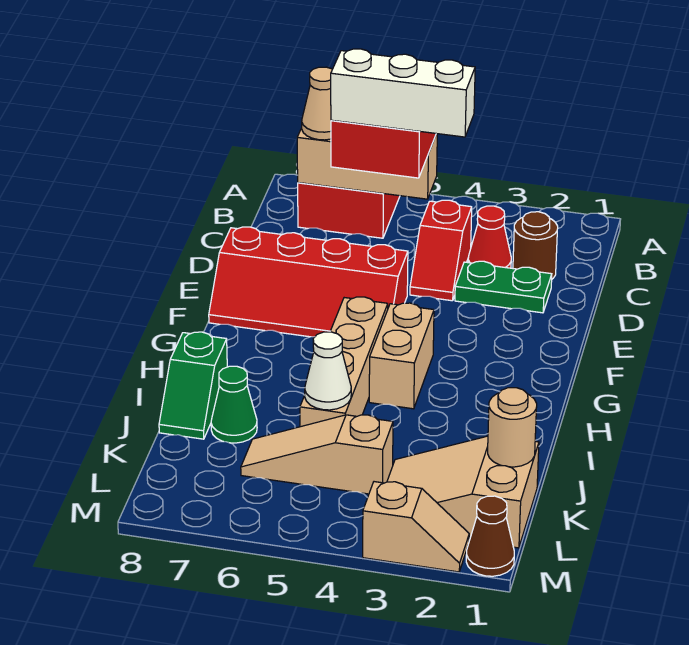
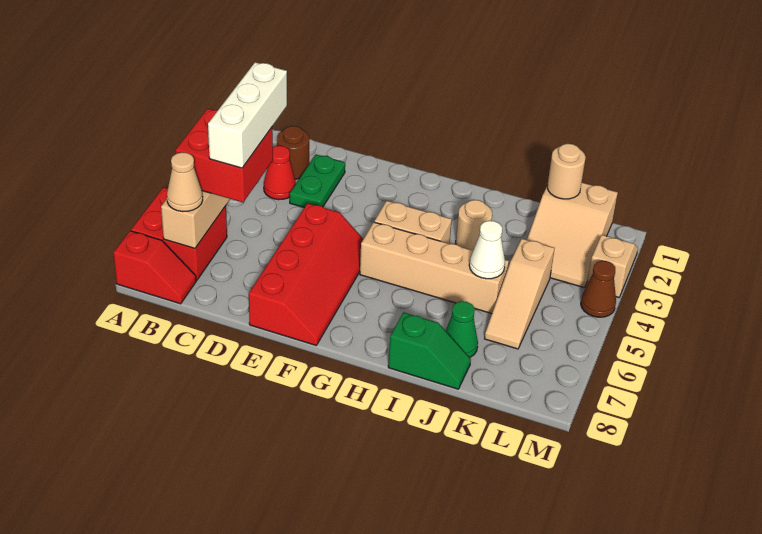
red 1x2 slope [410,200,472,301] -> red 1x2 slope moved to [114,231,196,304]
none -> tan 1x1 round brick [456,200,492,250]
brown 1x1 cone [466,496,514,576] -> brown 1x1 cone moved to [581,261,616,317]

